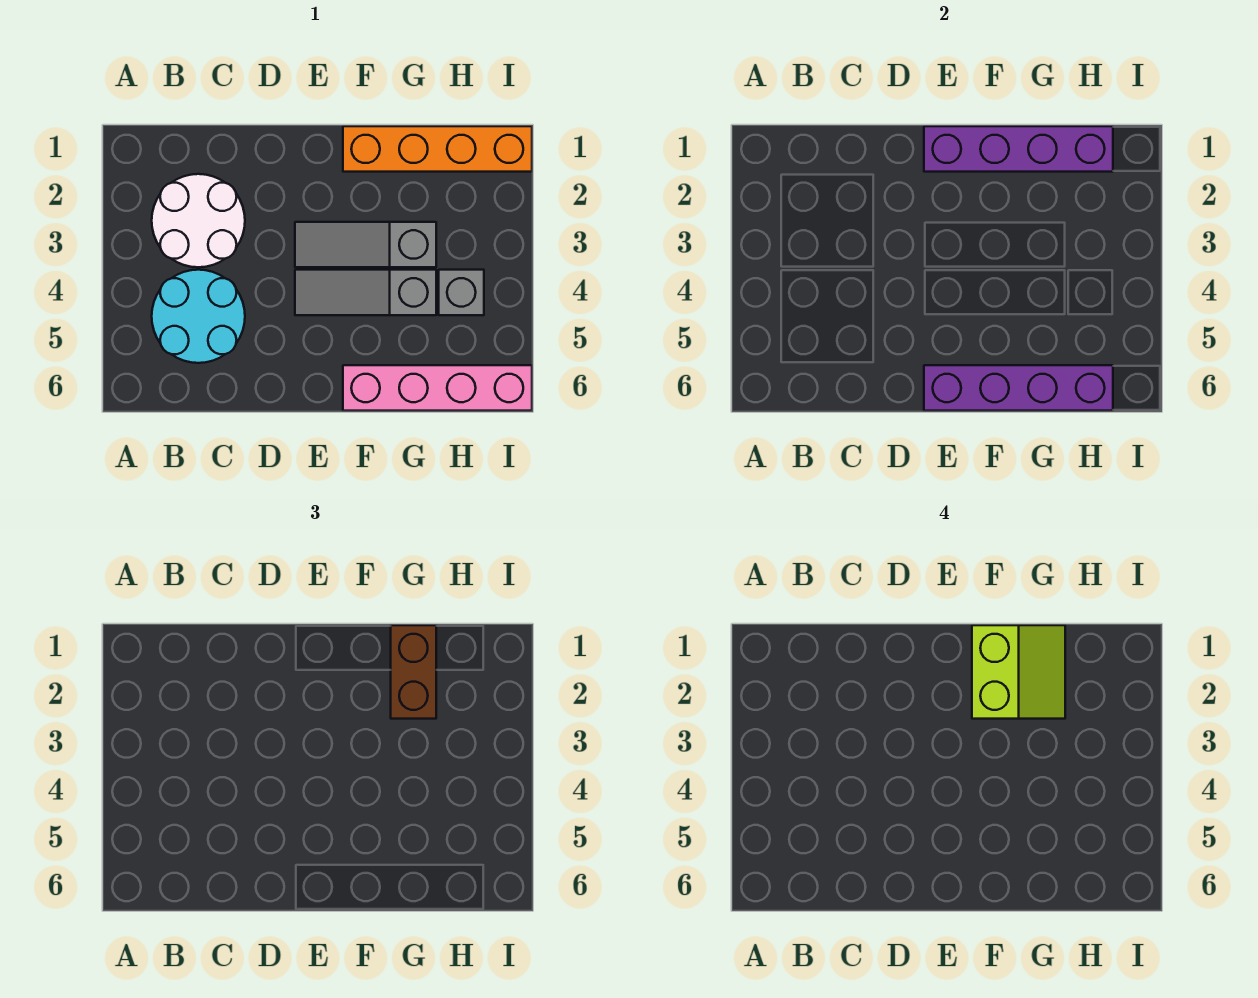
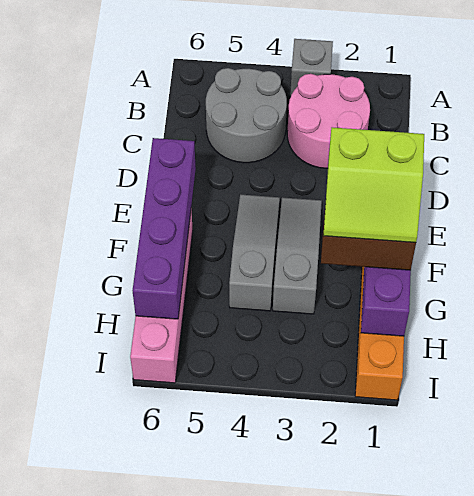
white 2x2 round brick [152,174,245,267] -> pink 2x2 round brick [287,74,370,168]
cyan 2x2 round brick [152,270,245,363] -> grey 2x2 round brick [206,68,287,163]
grey 1x1 brick [439,270,484,315] -> grey 1x1 brick moved to [290,39,333,97]

